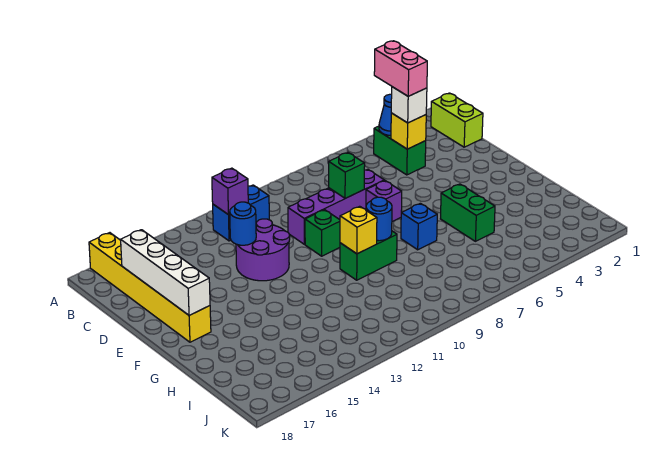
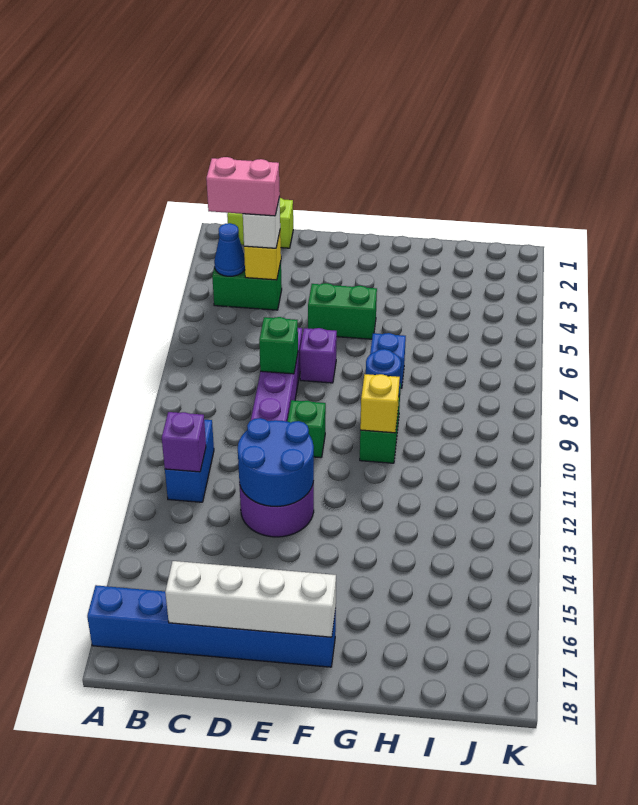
yellow 1x6 brick [89,233,211,342] -> blue 1x6 brick [87,585,336,667]
blue 1x1 round brick [230,202,256,245] -> blue 2x2 round brick [238,418,314,507]
green 1x2 brick [441,184,495,241] -> green 1x2 brick moved to [308,283,377,339]

